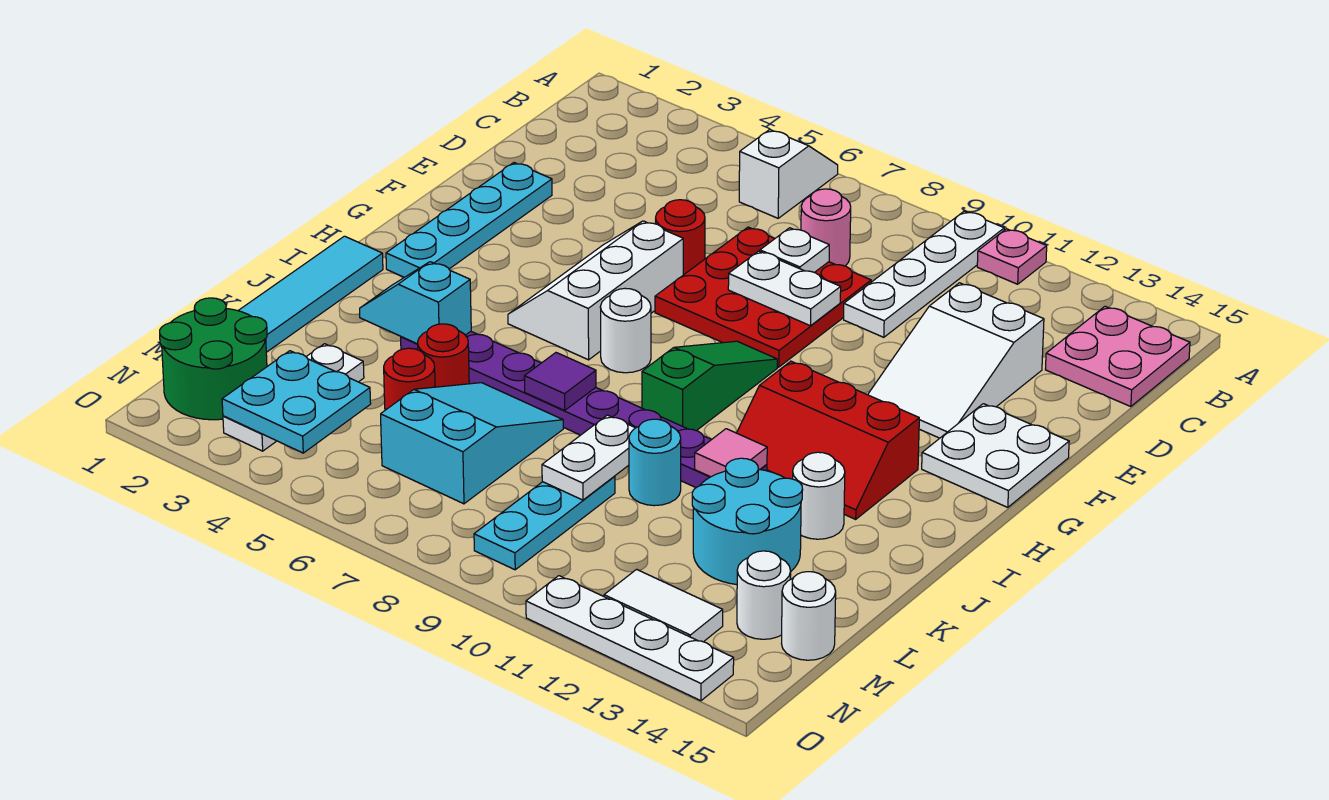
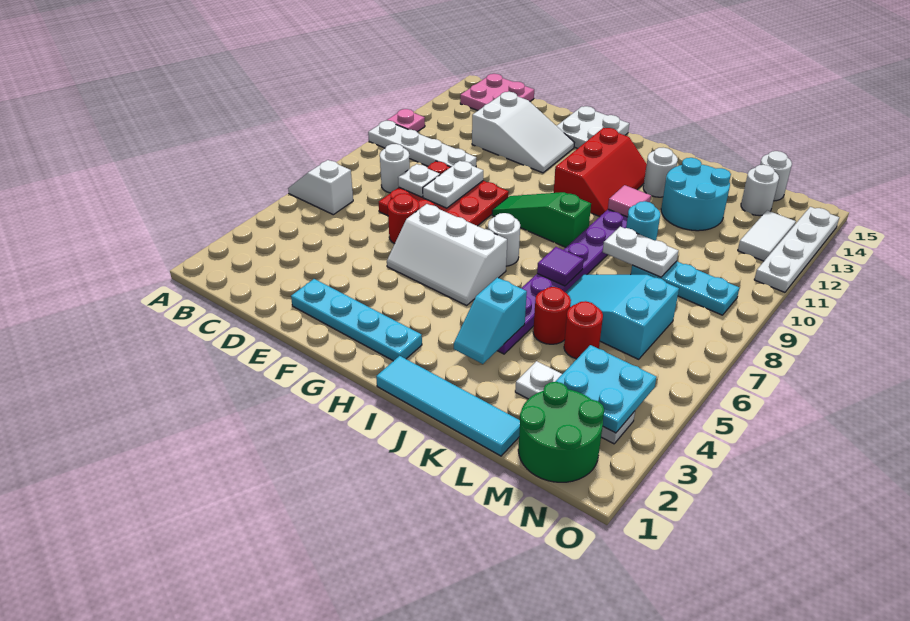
pink 1x1 round brick [801,189,851,266] -> white 1x1 round brick [380,144,410,193]

